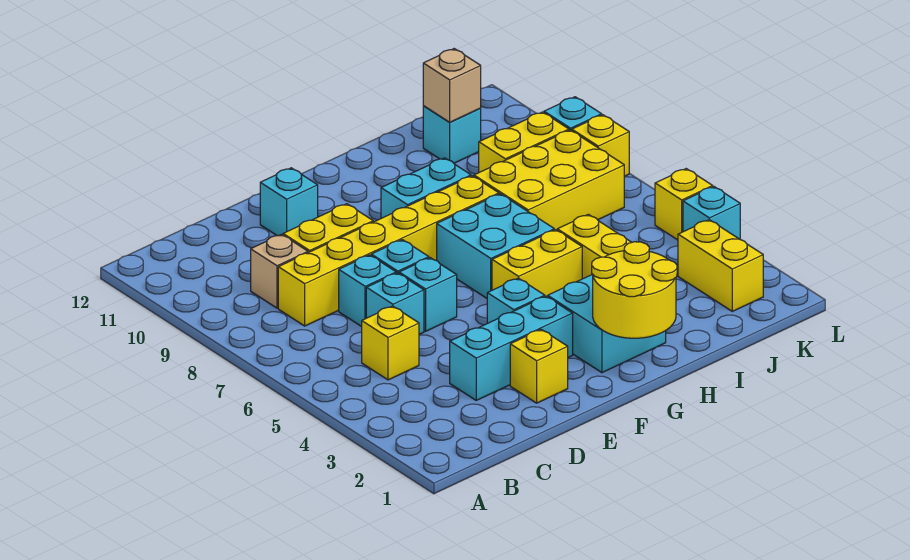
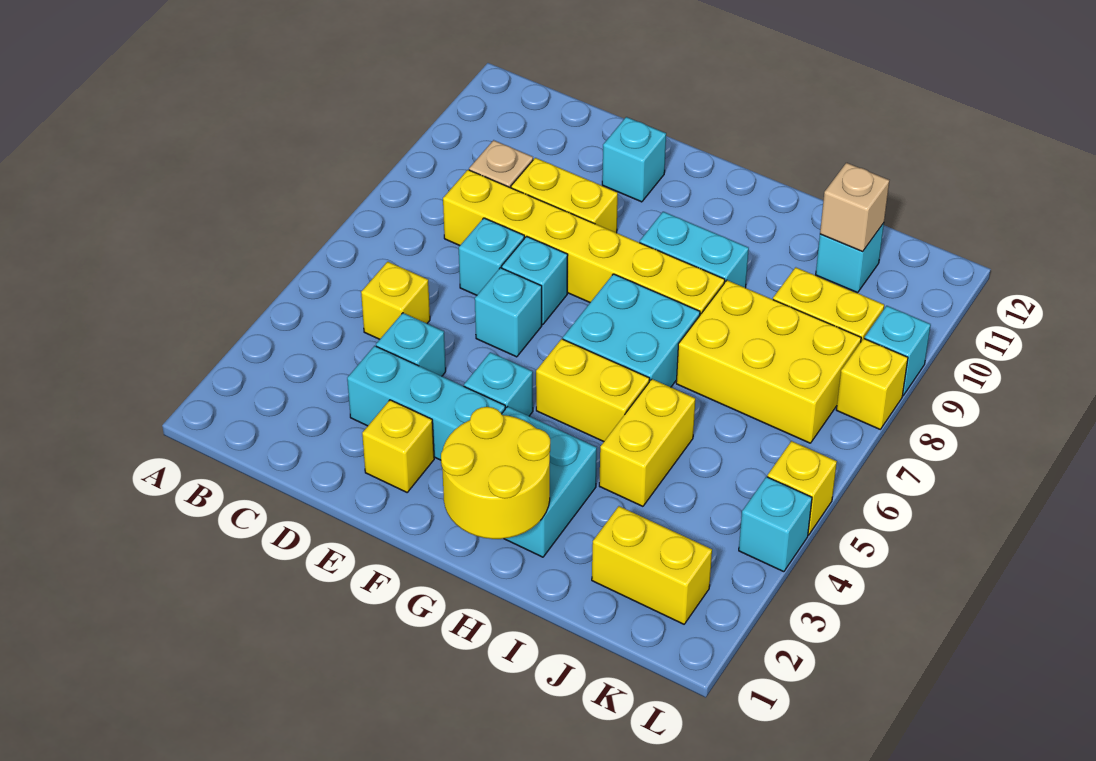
cyan 1x1 brick [366,273,424,334] -> cyan 1x1 brick moved to [376,313,446,376]
yellow 1x2 brick [678,220,763,311] -> yellow 1x2 brick turned to [592,506,712,624]

